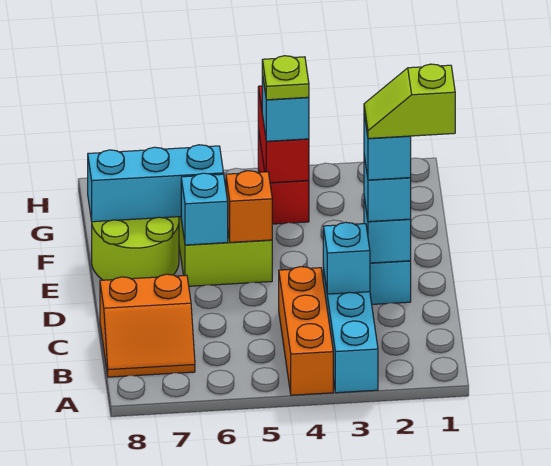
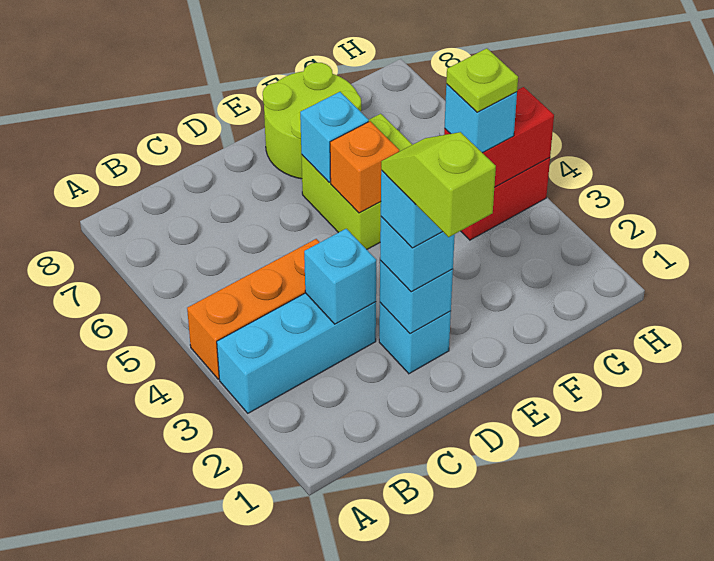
orange 2x2 slope [100,274,195,377] -> none
cyan 1x3 brick [88,145,224,222] -> none

